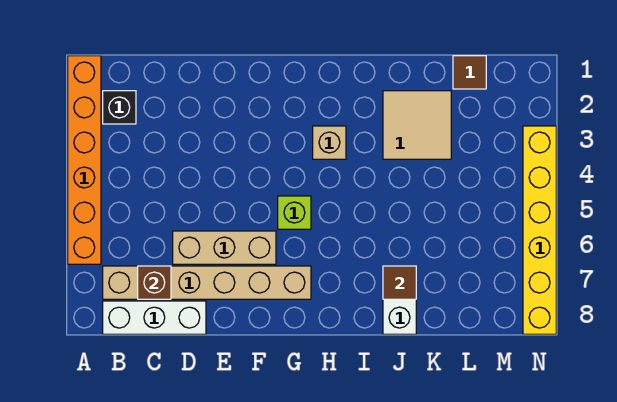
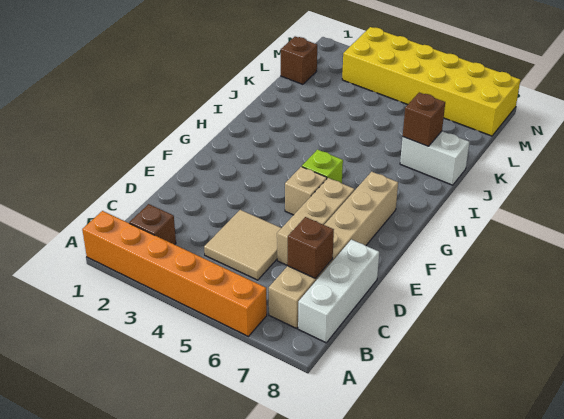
black 1x1 brick [103,91,136,124] -> brown 1x1 brick [129,204,176,245]
tan 1x1 brick [313,126,346,159] -> tan 1x1 brick moved to [285,167,327,215]
tan 2x2 tile [383,91,451,159] -> tan 2x2 tile moved to [204,210,281,280]
brown 1x1 tile [383,266,416,299] -> brown 1x1 brick [403,92,445,146]
brown 1x1 tile [453,56,486,89] -> brown 1x1 brick [281,36,317,84]
yellow 1x6 brick [523,126,556,334] -> yellow 2x6 brick [342,27,520,136]

